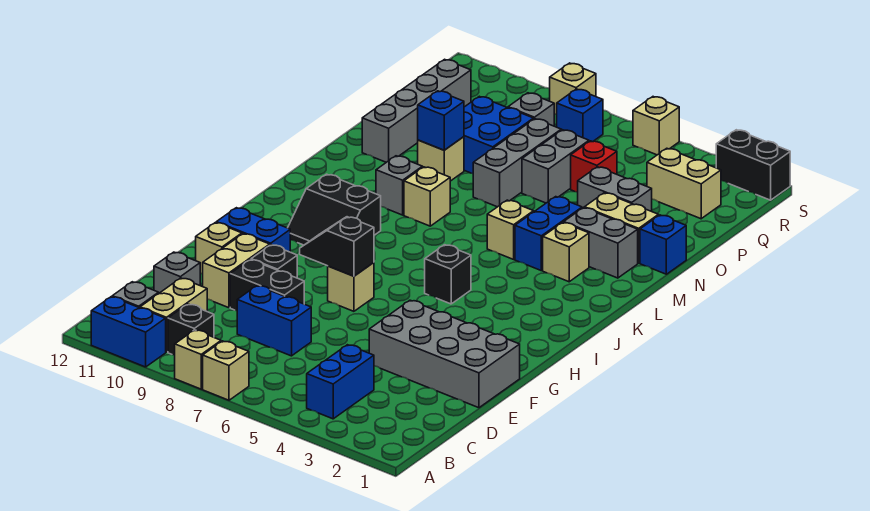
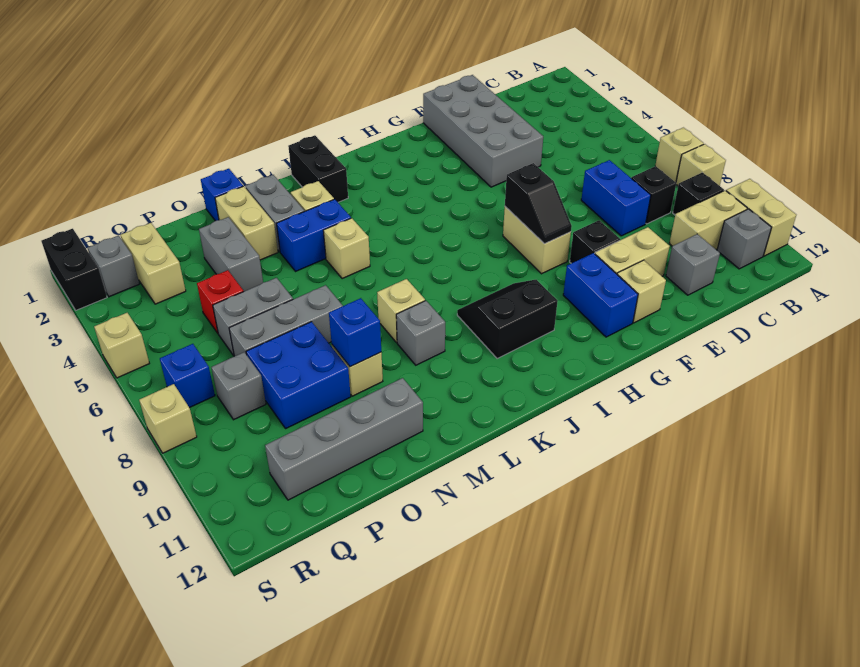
blue 1x2 brick [91,297,166,367] -> tan 1x2 brick [726,179,796,256]
blue 1x2 brick [307,345,374,419] -> none
black 1x2 brick [230,260,304,311] -> black 1x2 brick moved to [288,135,348,202]
tan 1x1 brick [328,263,374,311] -> tan 1x2 brick [503,207,571,274]
black 1x1 brick [425,245,471,304] -> black 1x1 brick moved to [631,166,676,224]
black 2x2 slope [288,174,381,245] -> black 2x2 slope turned to [457,280,558,359]
none -> grey 1x1 brick [88,235,139,297]

